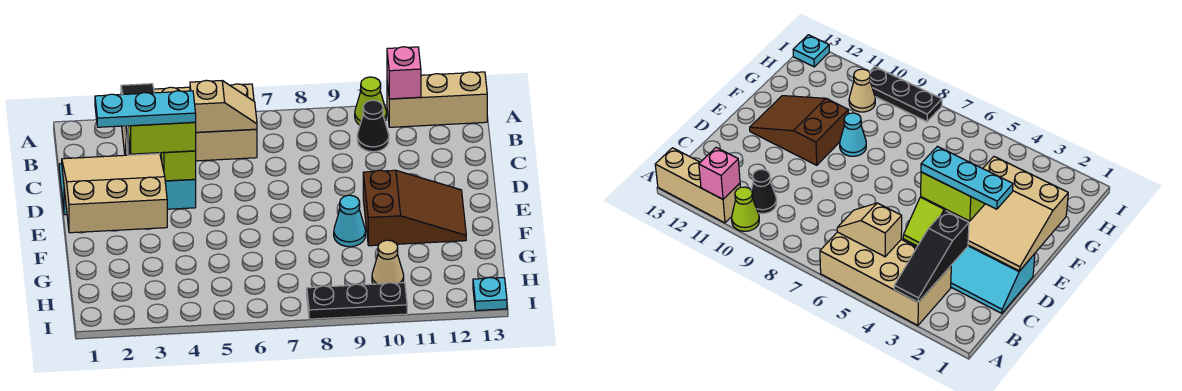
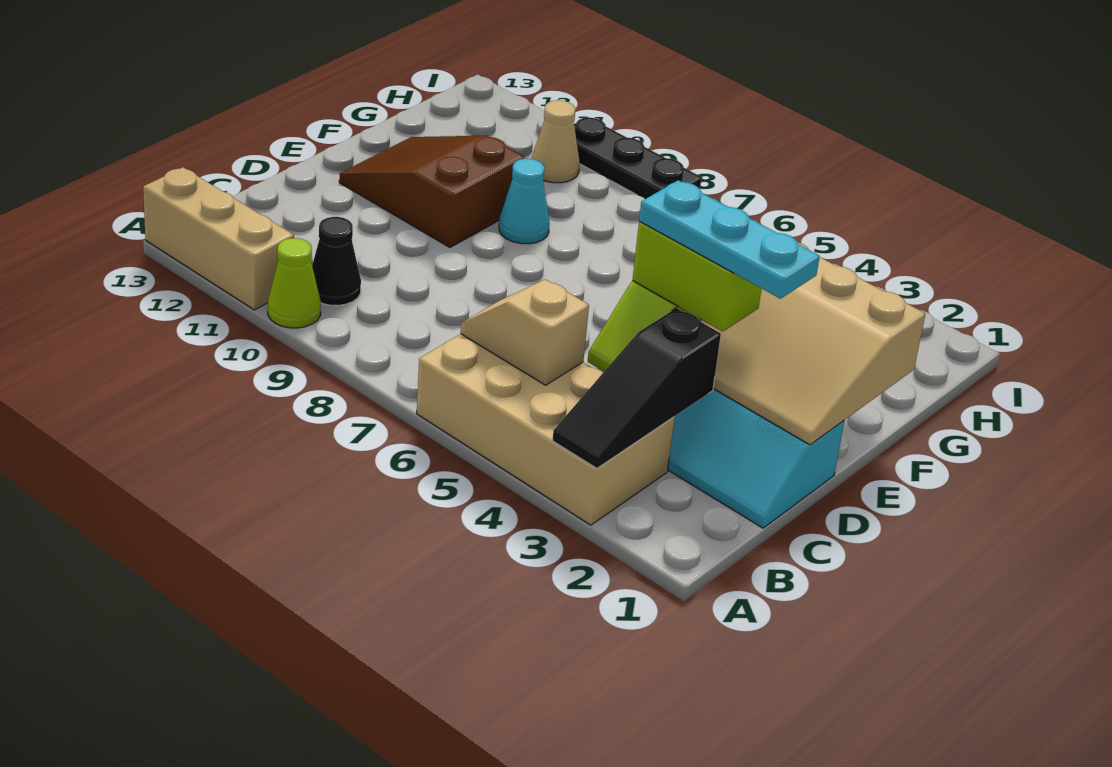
pink 1x1 brick [387,47,421,99] -> none
cyan 1x1 plate [473,277,507,311] -> none

